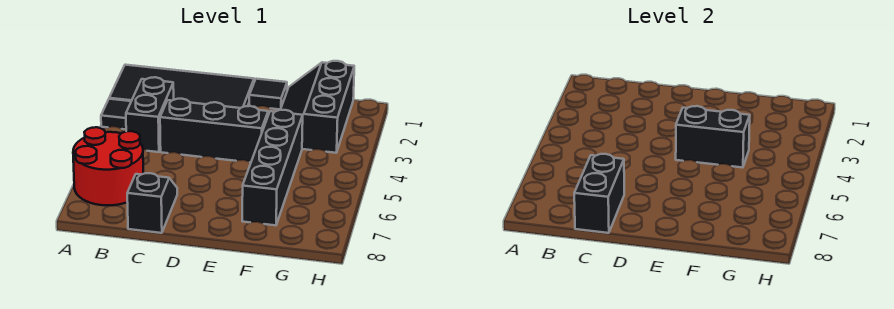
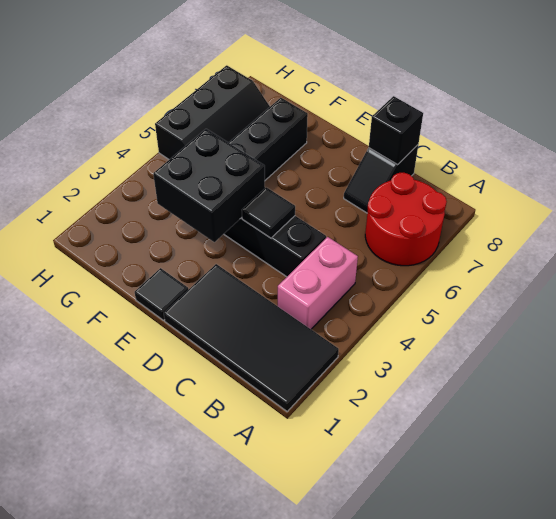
black 1x1 tile [101,99,131,129] -> black 1x1 tile moved to [242,187,295,238]
black 1x2 brick [126,77,174,152] -> pink 1x2 brick [278,237,358,329]
black 1x2 brick [574,154,624,233] -> black 1x1 brick [369,96,423,165]
black 1x2 brick [676,106,750,168] -> black 2x2 brick [153,129,265,242]
black 2x3 slope [281,61,354,153] -> black 2x3 slope moved to [155,65,270,159]

